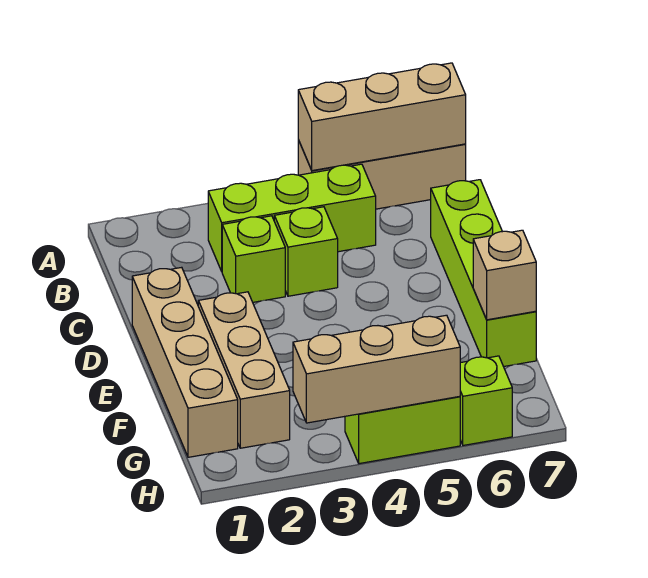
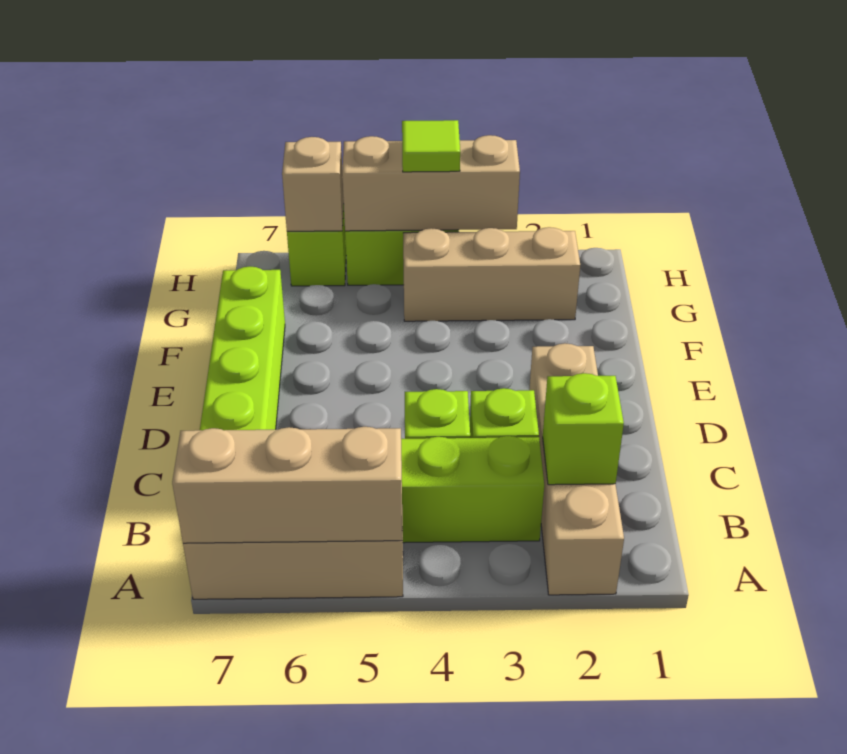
none -> lime 1x1 brick [543,373,624,485]
tan 1x4 brick [132,267,238,457] -> tan 1x4 brick moved to [529,343,624,595]
tan 1x3 brick [198,292,290,448] -> tan 1x3 brick turned to [403,227,580,321]
tan 1x1 brick [473,230,536,320] -> tan 1x1 brick moved to [282,137,344,231]
none -> lime 1x1 tile [402,120,460,172]

